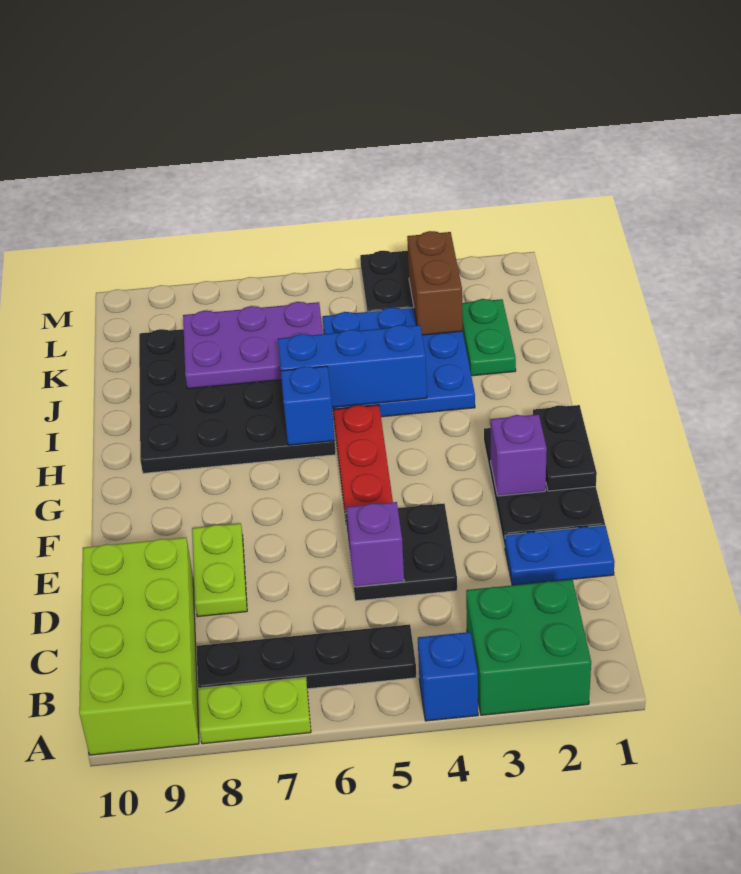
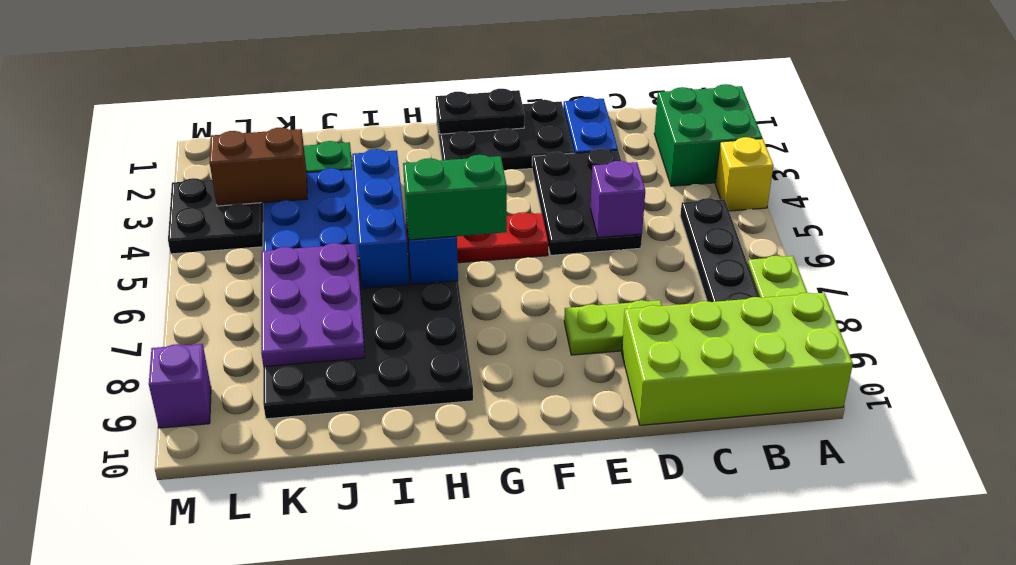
blue 1x1 brick [418,632,478,721] -> yellow 1x1 brick [715,137,773,211]
black 2x2 plate [345,504,457,601] -> black 2x3 plate [532,149,642,255]
purple 1x1 brick [491,414,547,496] -> purple 1x1 brick moved to [149,344,211,428]
none -> green 1x2 brick [403,155,507,240]

